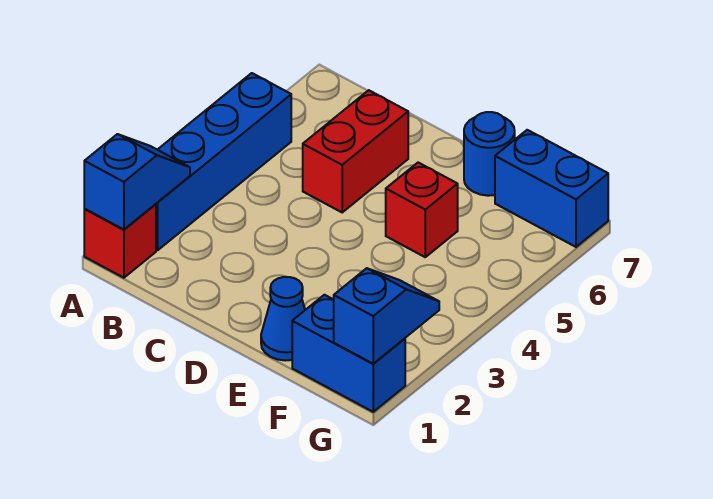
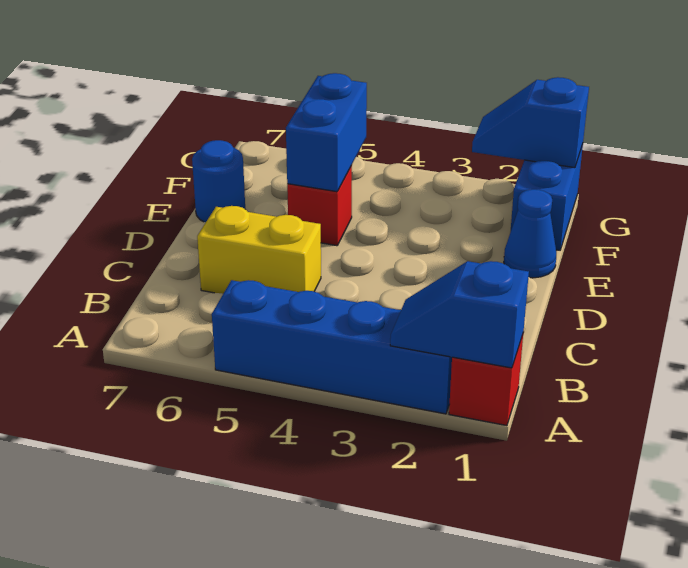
red 1x2 brick [303,90,408,212] -> yellow 1x2 brick [197,206,321,294]
blue 1x2 brick [495,130,608,247] -> blue 1x2 brick moved to [286,73,367,192]

